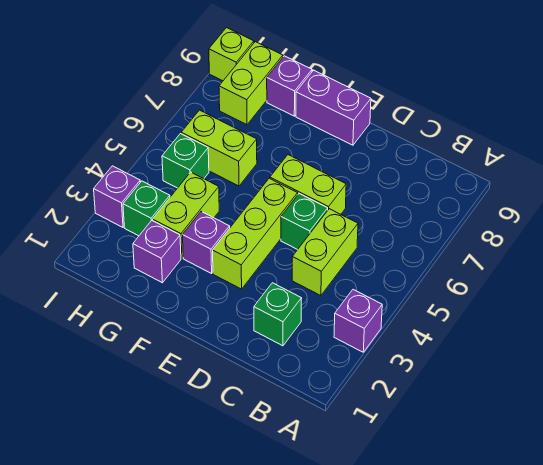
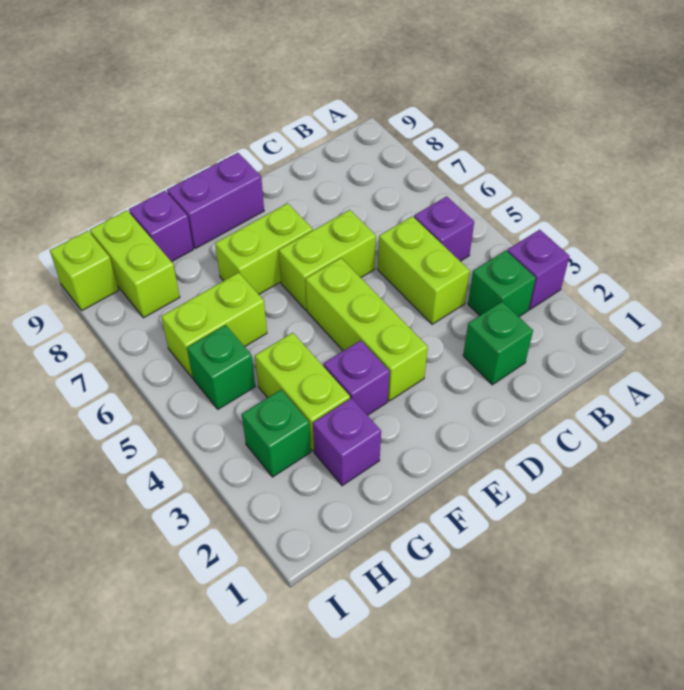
green 1x1 brick [281,194,328,250] -> green 1x1 brick moved to [468,251,536,317]
none -> lime 1x2 brick [215,203,313,294]
purple 1x1 brick [94,166,140,227] -> purple 1x1 brick moved to [414,196,474,261]

